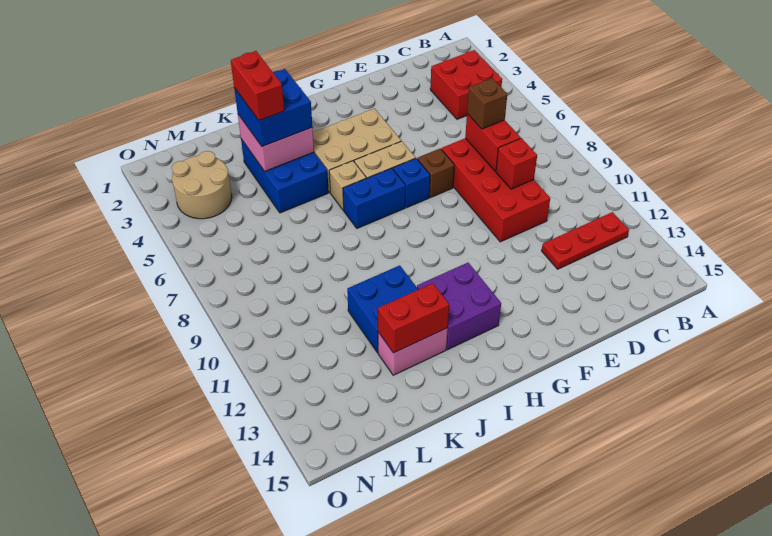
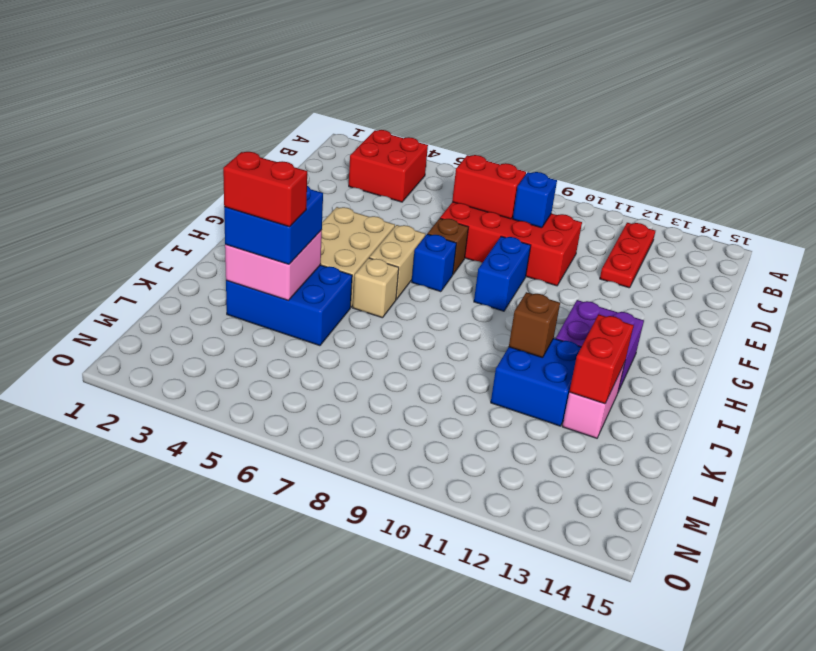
brown 1x1 brick [467,78,507,129] -> brown 1x1 brick moved to [509,292,560,358]
red 1x1 brick [496,138,537,189] -> blue 1x1 brick [513,172,557,228]
blue 1x2 brick [343,168,405,228] -> blue 1x2 brick moved to [474,236,531,311]
tan 2x2 round brick [172,151,232,219] -> none

